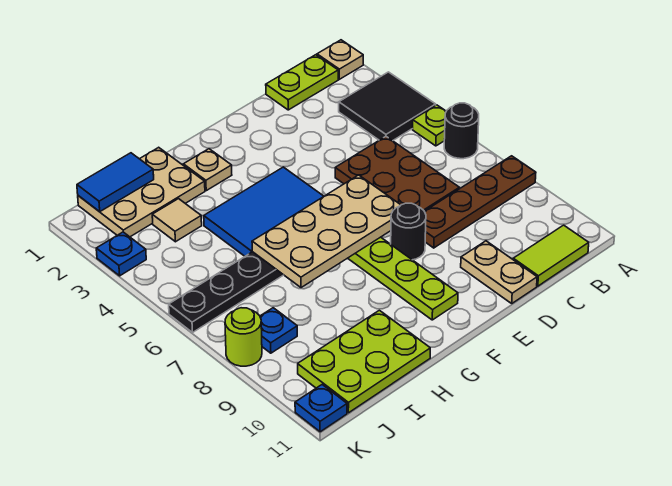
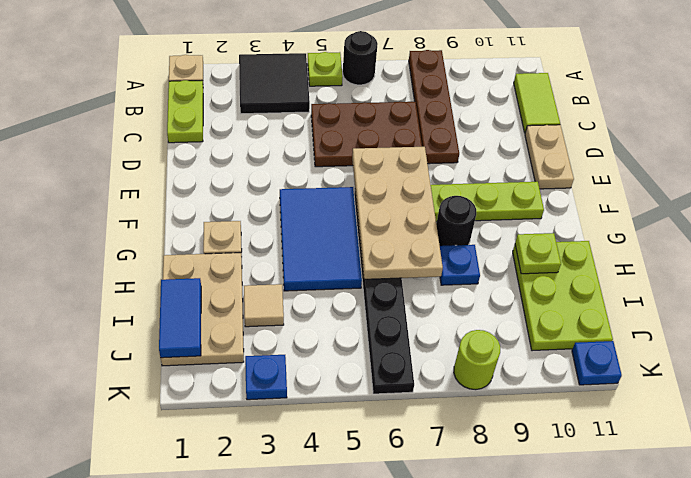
tan 1x2 plate [461,241,537,303] -> tan 1x2 plate turned to [525,125,574,189]
black 1x1 round brick [391,203,426,260] -> black 1x1 round brick moved to [436,196,476,246]
none -> lime 1x1 plate [515,233,561,274]
blue 1x1 plate [260,308,297,353] -> blue 1x1 plate moved to [440,245,480,285]

